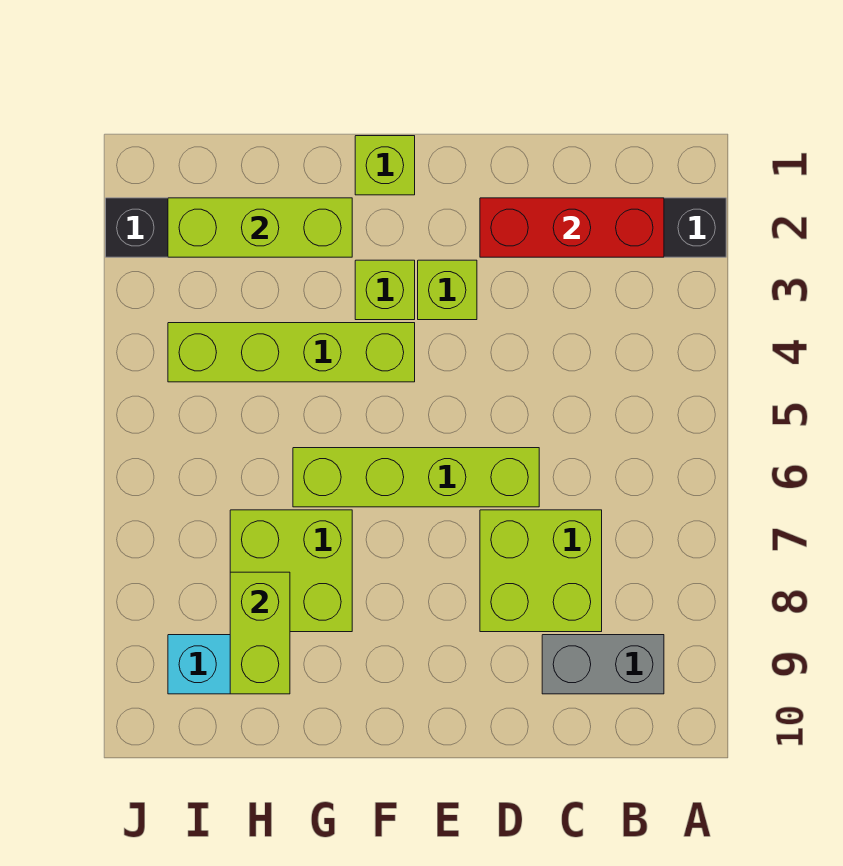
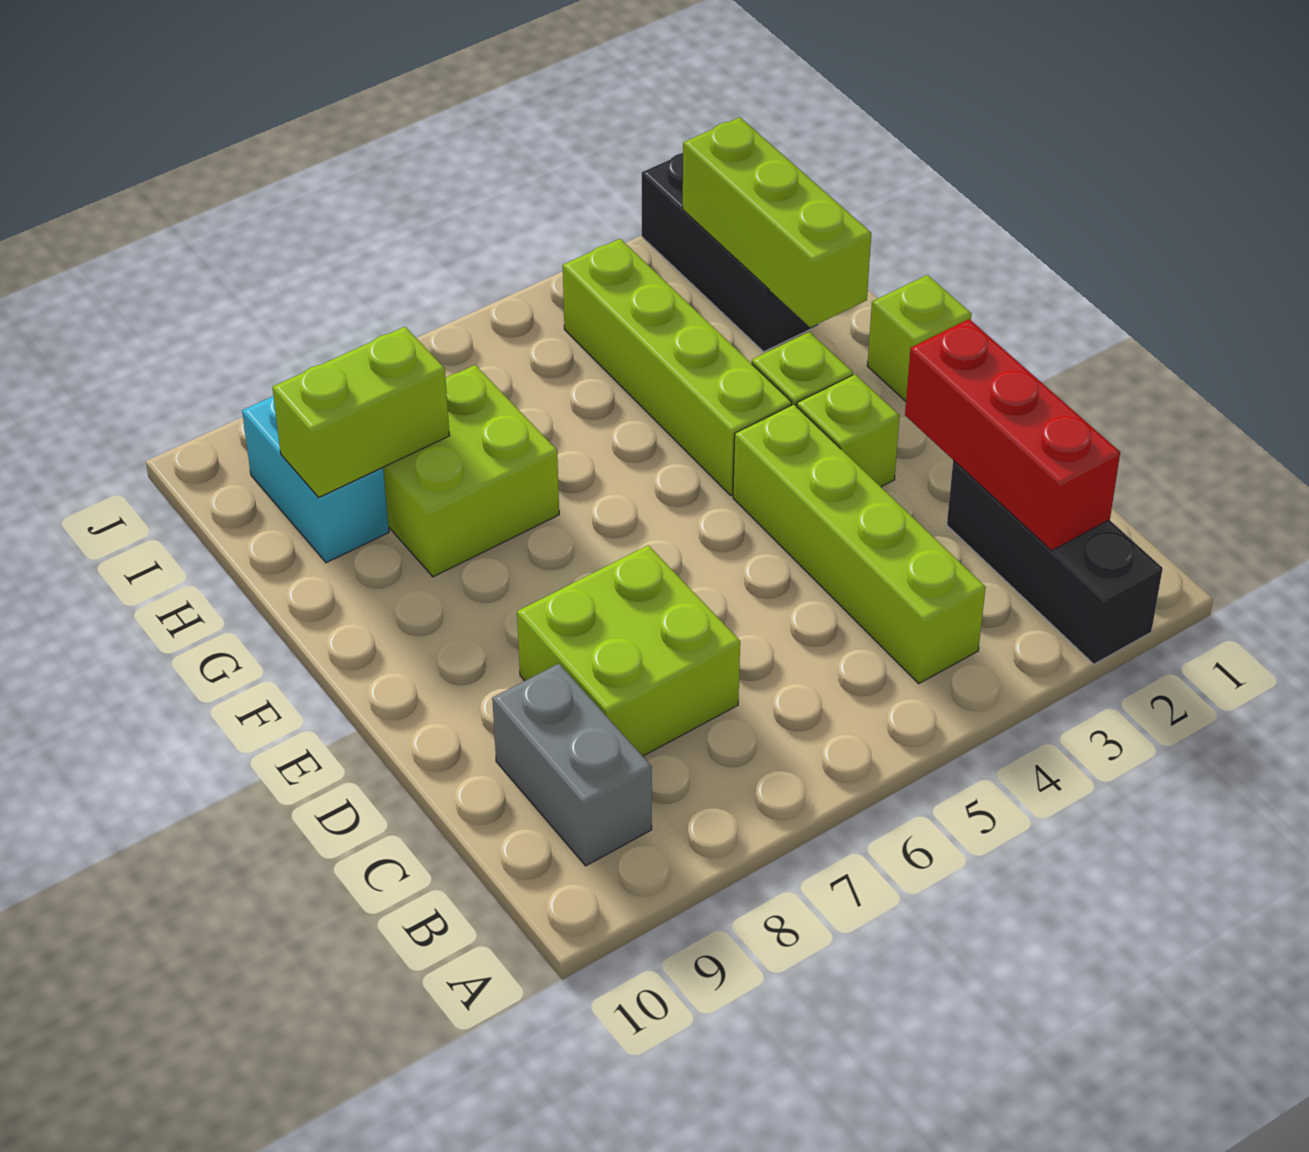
lime 1x4 brick [293,448,539,507] -> lime 1x4 brick moved to [733,404,986,683]

